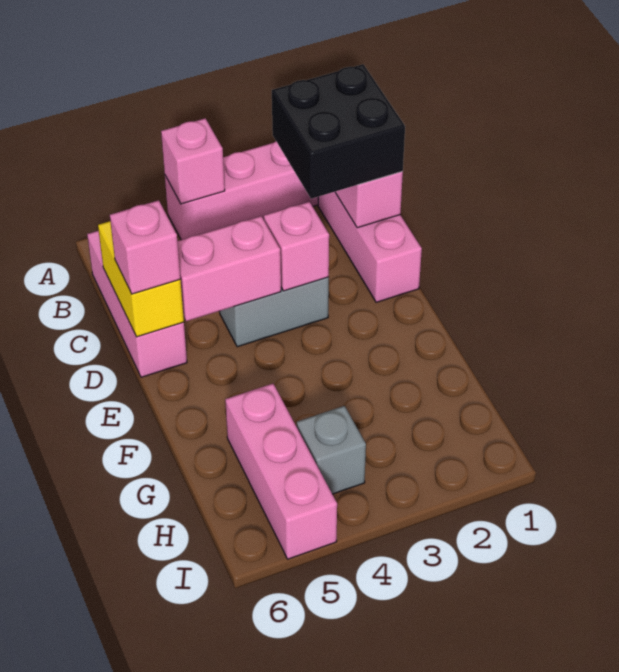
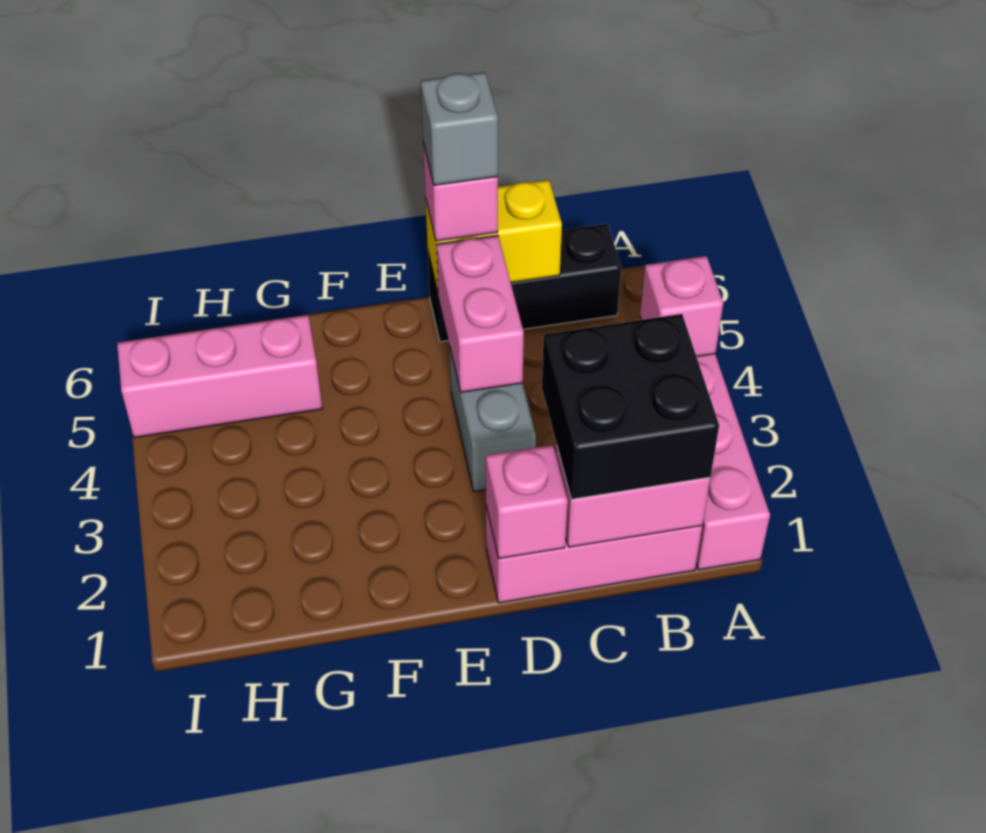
pink 1x3 brick [87,231,187,377] -> black 1x3 brick [428,224,621,342]
pink 1x1 brick [264,202,329,291] -> pink 1x1 brick moved to [486,445,568,559]
grey 1x1 brick [297,406,366,494] -> grey 1x1 brick moved to [421,72,498,185]

